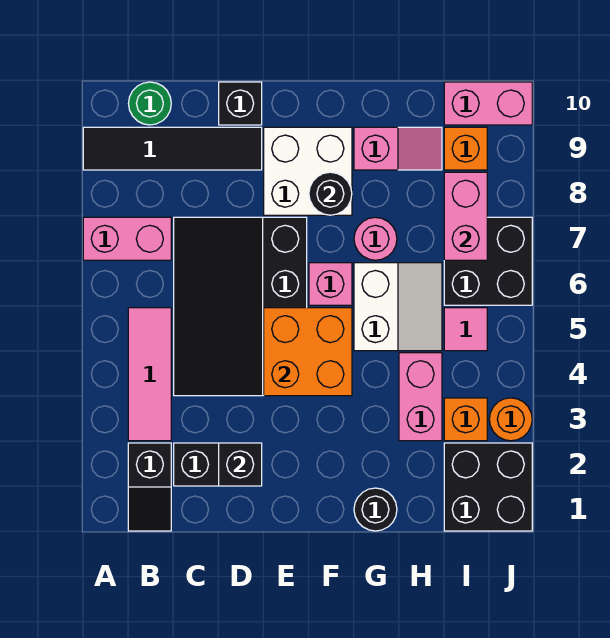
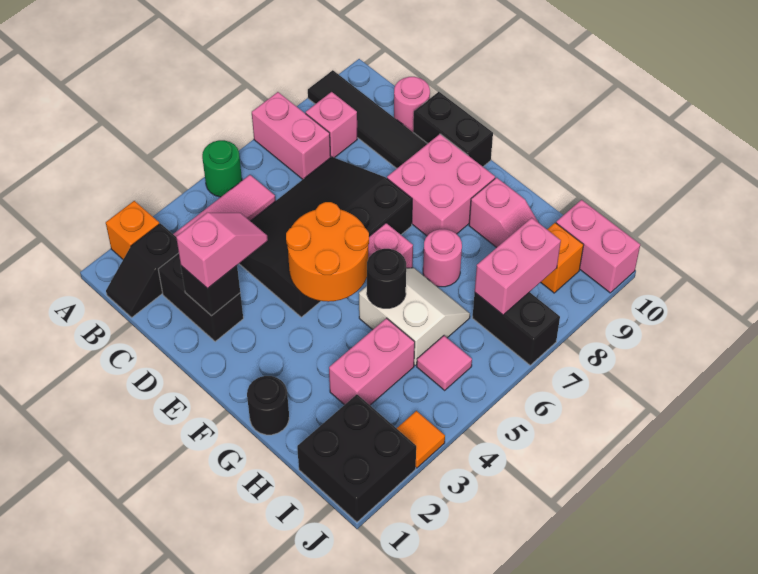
none -> pink 1x1 brick [306,92,357,158]
green 1x1 round brick [128,82,171,125] -> green 1x1 round brick moved to [202,140,242,197]
none -> pink 1x1 round brick [394,77,430,132]
none -> pink 1x2 slope [176,213,268,289]
black 1x1 brick [219,82,262,125] -> black 1x2 brick [413,92,493,167]
orange 2x2 brick [264,308,352,396] -> orange 2x2 round brick [286,202,369,302]
white 2x2 brick [264,127,352,215] -> pink 2x2 brick [387,134,495,236]
black 1x1 round brick [309,172,352,215] -> black 1x1 round brick moved to [367,249,406,308]
white 2x2 slope [354,263,442,351] -> white 2x2 slope turned to [359,268,470,365]
orange 1x1 brick [444,398,487,441] -> orange 1x1 brick moved to [106,201,159,259]
black 2x2 brick [444,217,532,305] -> black 1x2 brick [473,292,560,365]
orange 1x1 round brick [489,398,532,441] -> orange 1x1 tile [397,411,445,468]

